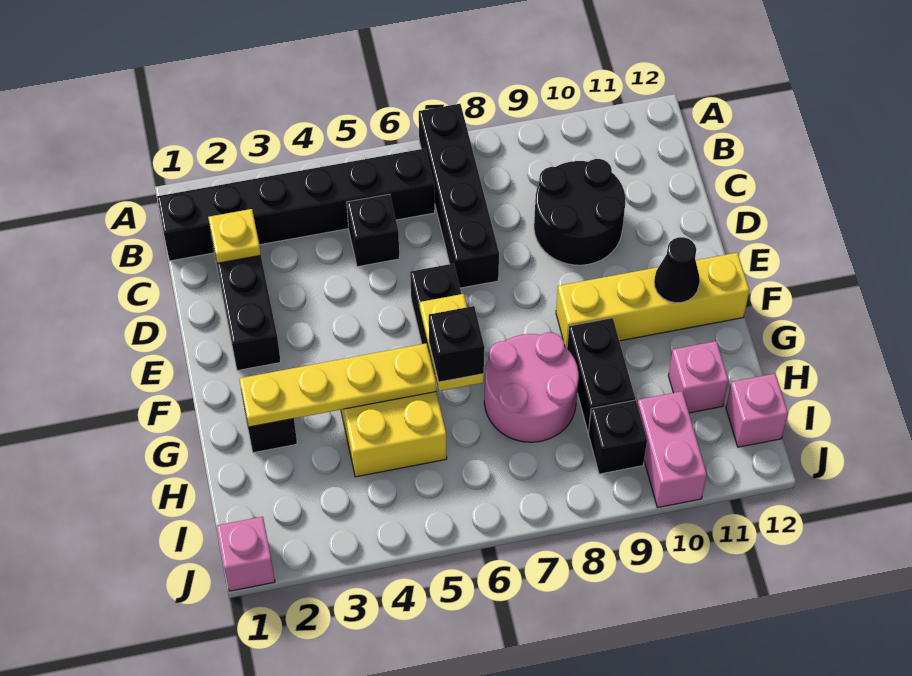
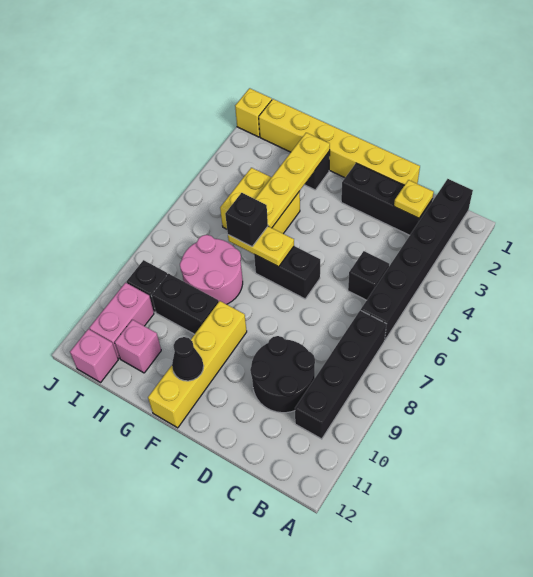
black 1x4 brick [419,104,499,288] -> black 1x4 brick turned to [295,310,386,439]
none -> yellow 1x6 brick [259,99,420,185]
pink 1x2 brick [637,391,707,508] -> pink 1x2 brick turned to [89,283,154,358]
pink 1x1 brick [217,517,275,591] -> yellow 1x1 brick [235,88,272,137]

